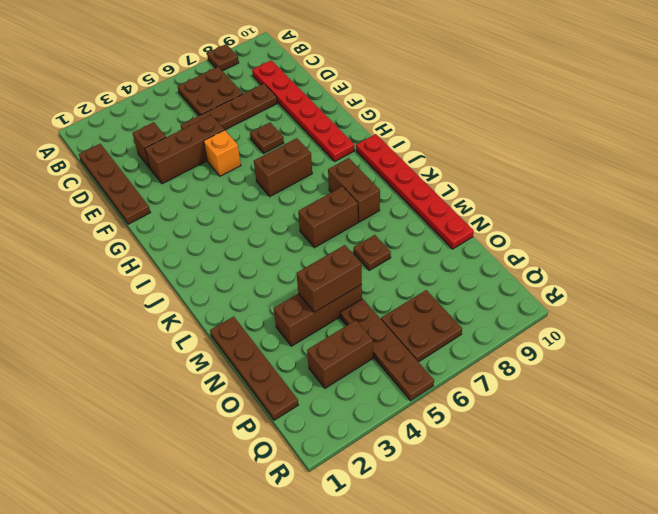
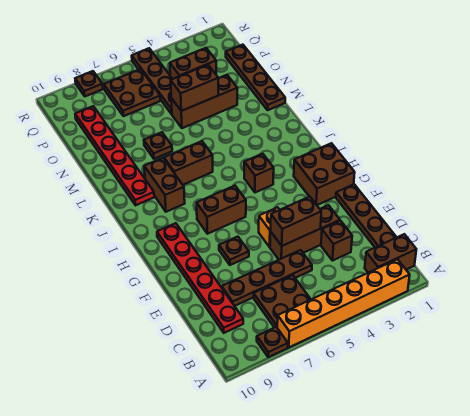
none -> orange 1x6 brick [277,259,410,347]
none -> brown 1x2 brick [365,234,416,273]
none -> brown 1x2 brick [271,197,321,246]
none -> brown 2x2 brick [294,143,355,205]
none -> brown 1x1 brick [244,154,274,192]
red 1x6 plate [356,134,474,249] -> red 1x6 plate moved to [75,106,154,205]
none -> brown 1x1 plate [75,71,103,96]

